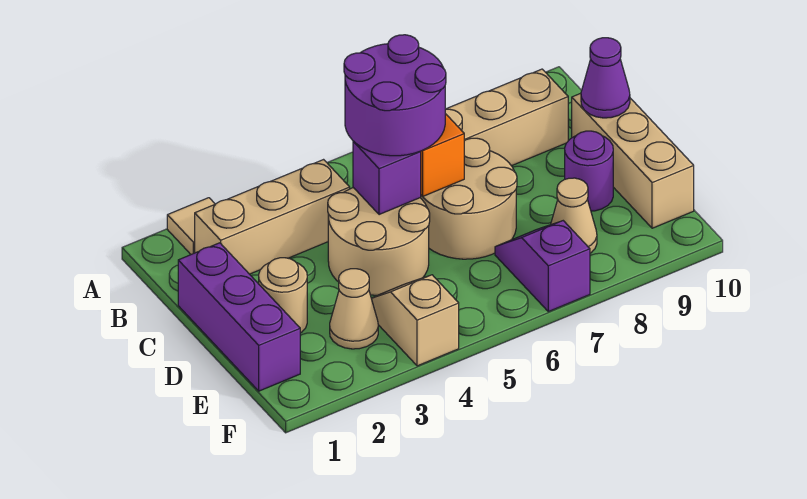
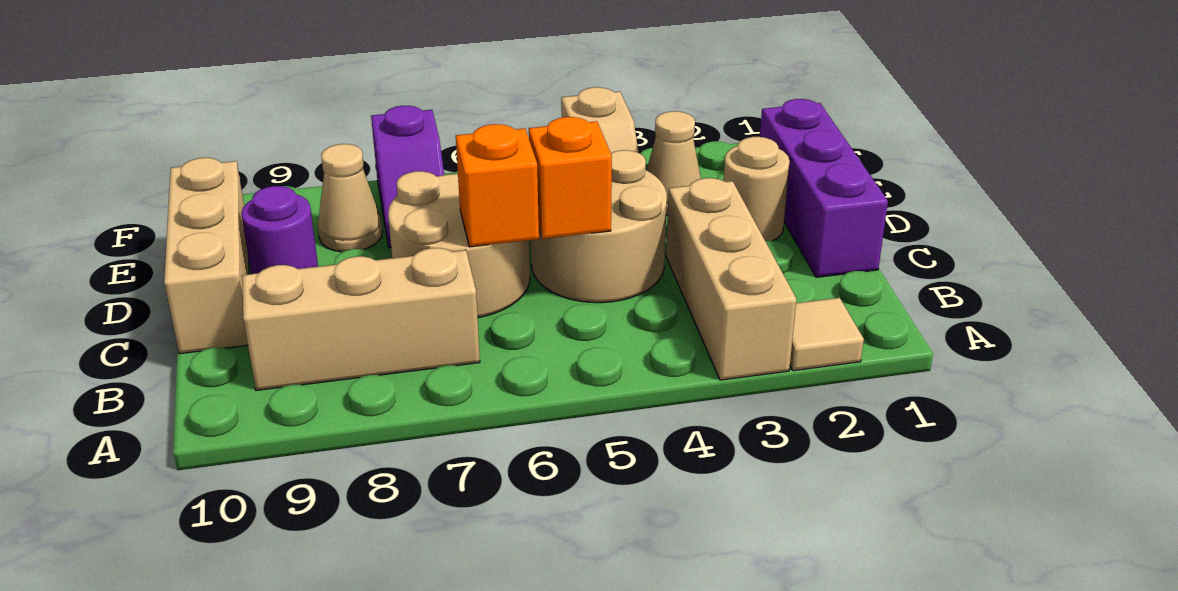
tan 1x3 brick [195,160,350,274] -> tan 1x3 brick turned to [666,178,797,380]
purple 2x2 round brick [344,35,446,156] -> none
purple 1x1 brick [353,141,421,215] -> orange 1x1 brick [529,117,612,239]
purple 1x1 cone [581,38,630,118] -> none

